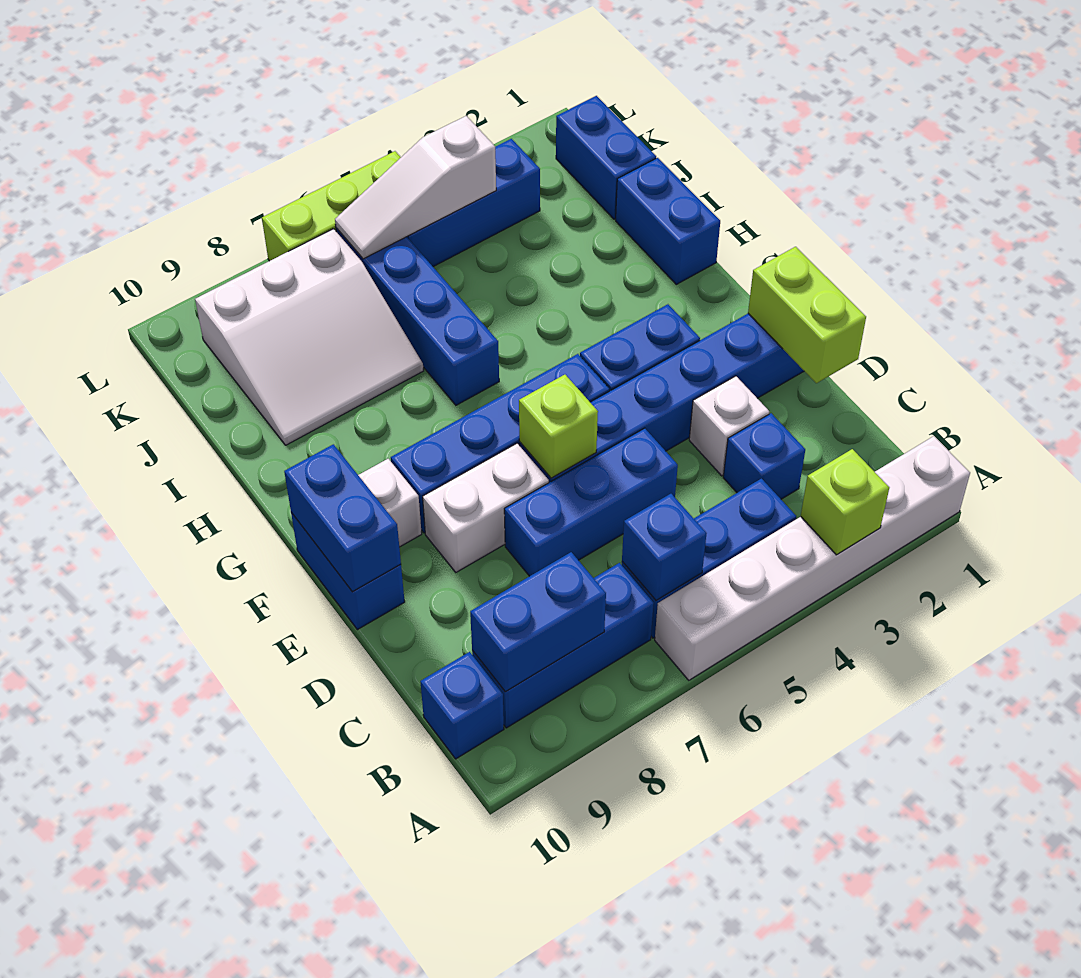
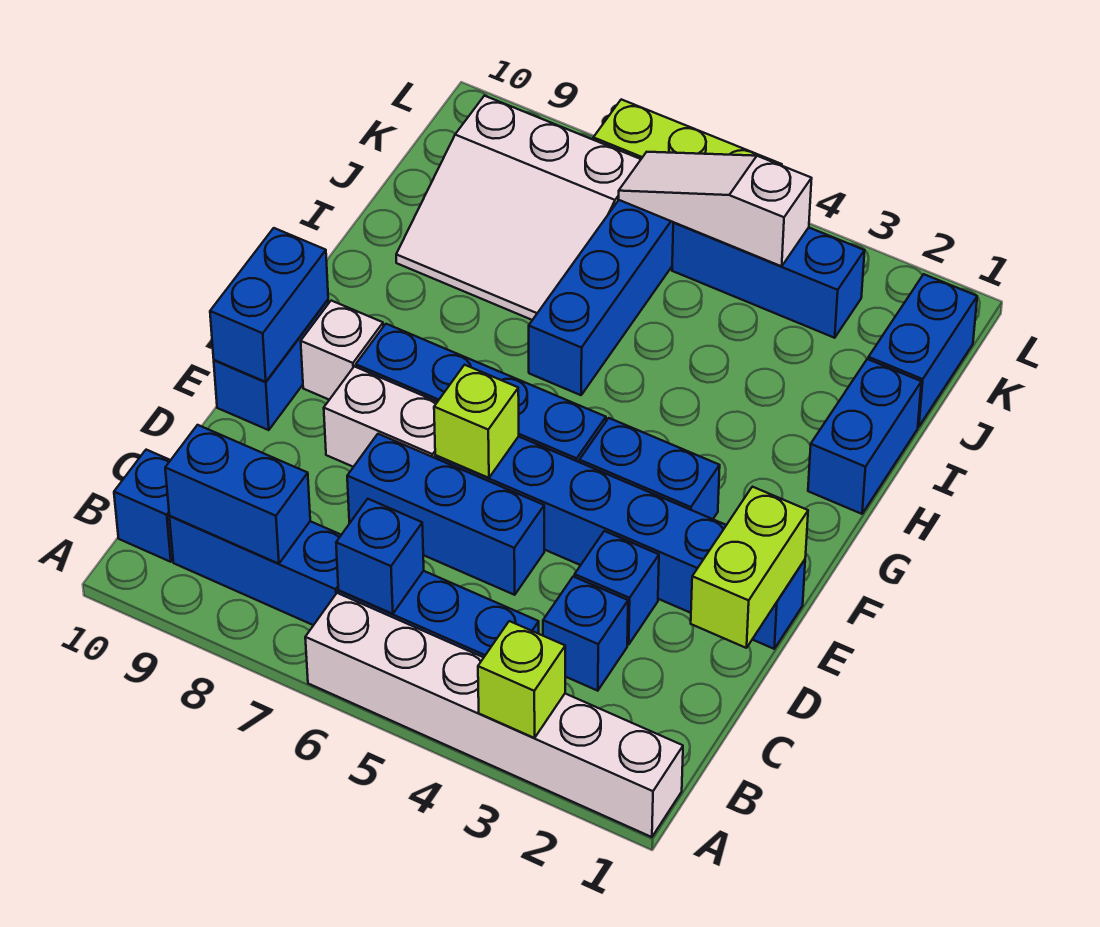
white 1x1 brick [689,376,769,476] -> blue 1x1 brick [575,531,659,645]

